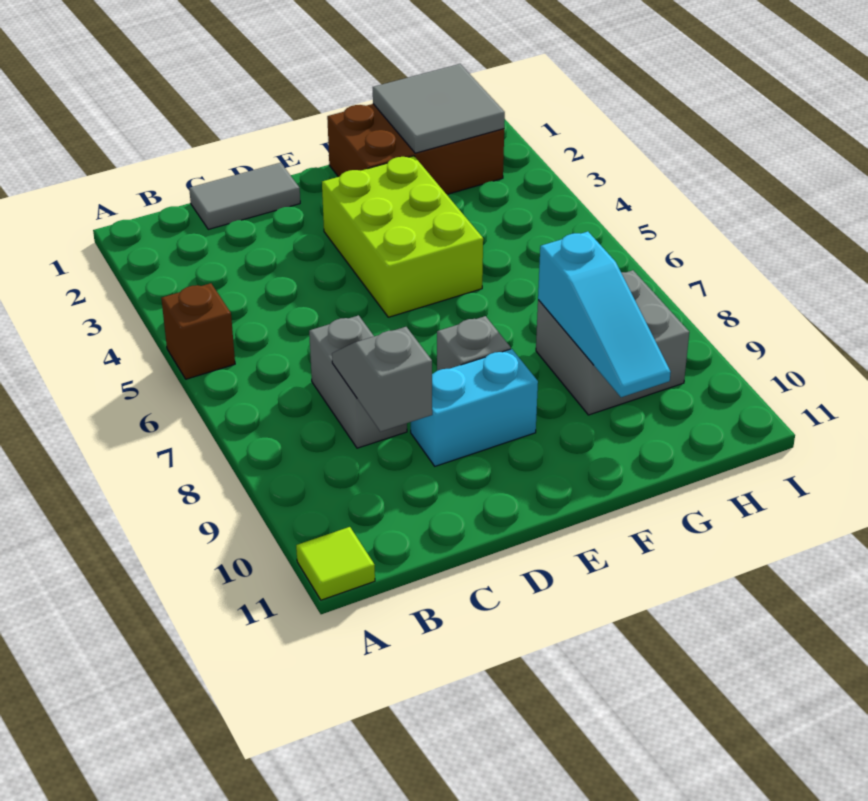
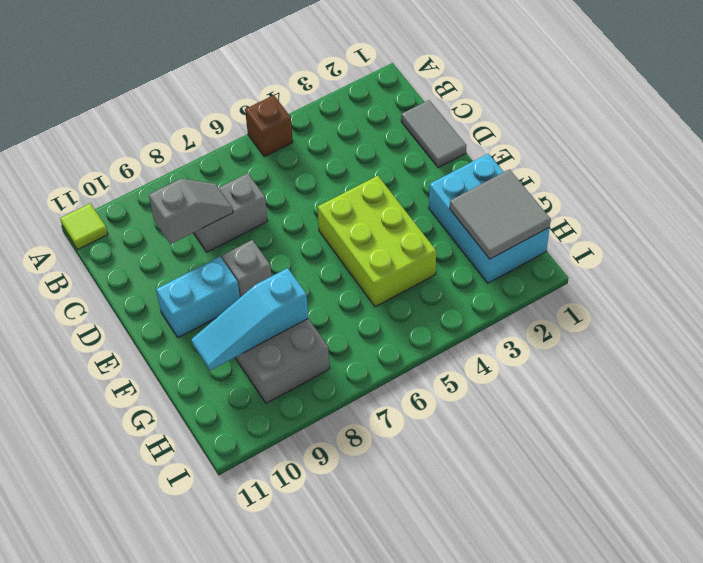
cyan 1x2 brick [411,349,538,466] -> cyan 1x2 brick turned to [156,257,240,338]
lime 2x3 brick [322,156,483,317] -> lime 2x3 brick turned to [318,176,436,307]
brown 2x3 brick [327,104,504,194] -> cyan 2x3 brick [429,153,550,283]

